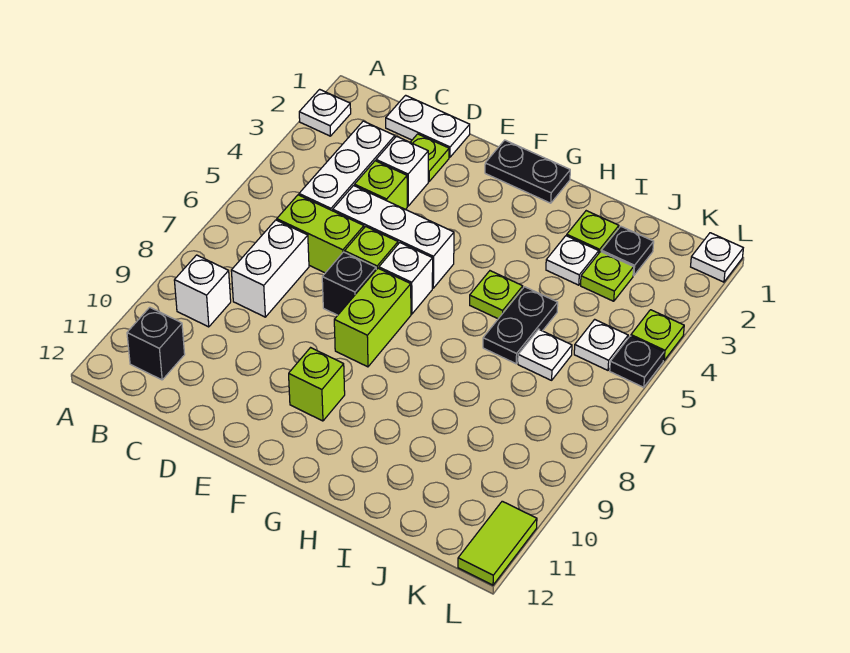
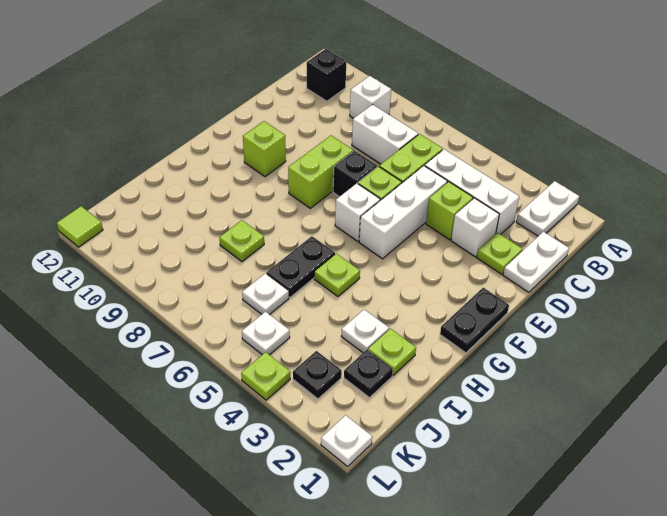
white 1x1 plate [299,89,351,136] -> white 1x2 plate [516,181,579,236]
lime 1x2 brick [334,268,411,367] -> lime 1x2 brick turned to [288,135,353,208]
black 1x2 plate [483,287,558,364] -> black 1x2 plate turned to [267,236,335,298]
lime 1x1 plate [581,252,634,301] -> lime 1x1 plate moved to [219,220,264,262]
black 1x1 plate [610,336,664,387] -> black 1x1 plate moved to [293,351,342,399]
lime 1x2 tile [458,501,537,585] -> lime 1x1 tile [57,206,103,247]

